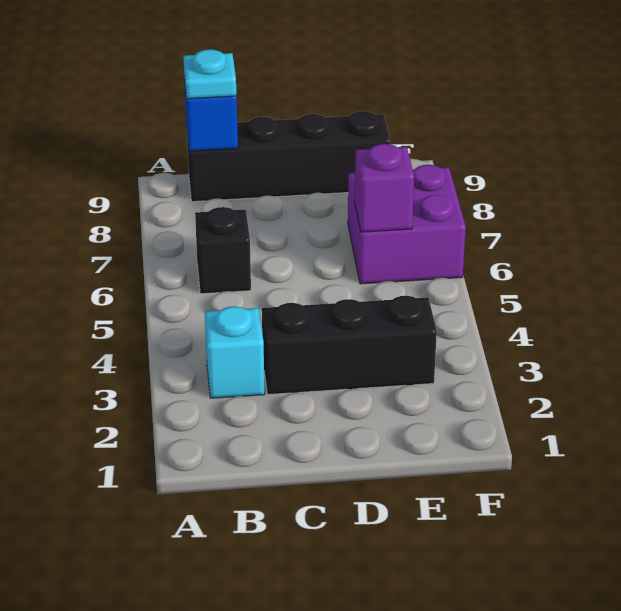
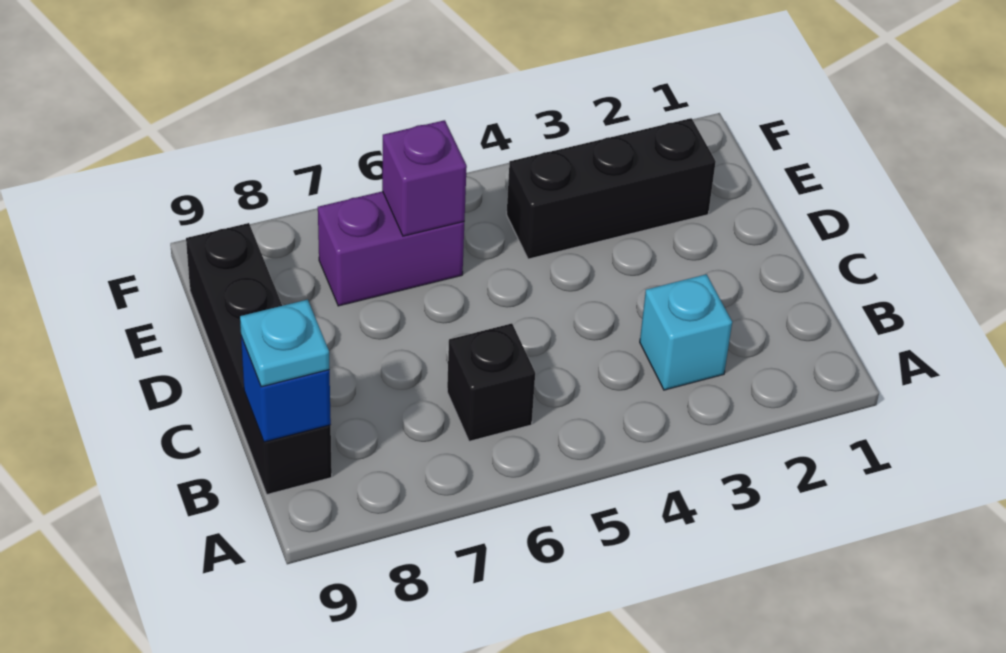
black 1x3 brick [262,296,437,395] -> black 1x3 brick turned to [507,118,716,259]
purple 2x2 brick [348,165,466,284] -> purple 1x2 brick [318,191,464,306]

